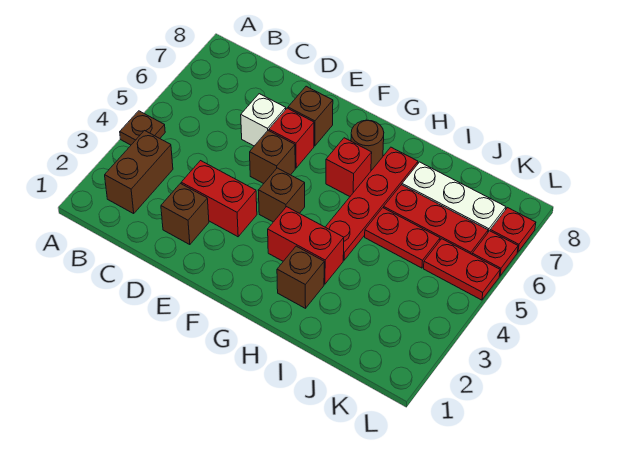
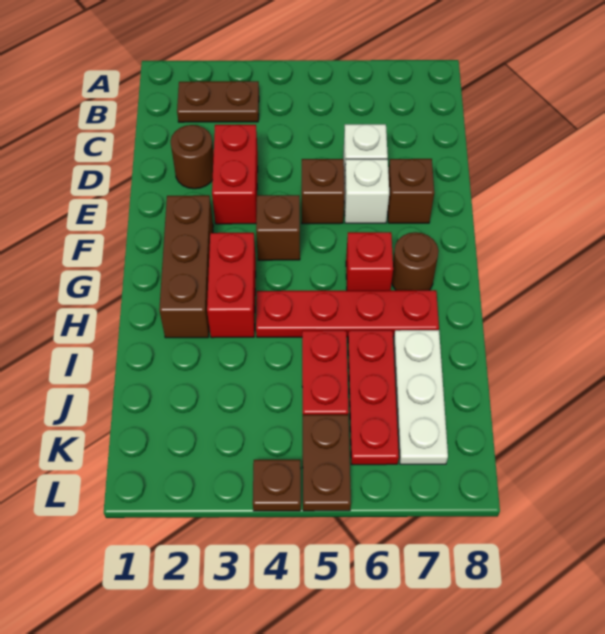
brown 1x1 plate [120,111,165,145] -> brown 1x1 plate moved to [253,460,301,511]
brown 1x2 brick [105,131,173,214] -> brown 1x2 plate [177,81,259,122]
brown 1x1 brick [161,184,209,245] -> brown 1x1 round brick [171,125,214,189]
red 1x1 brick [269,108,314,168] -> white 1x1 brick [344,159,389,223]
brown 1x1 brick [277,246,324,308] -> brown 1x3 brick [159,195,213,338]
red 1x2 plate [424,239,500,300] -> brown 1x2 plate [303,415,351,511]
red 1x1 plate [472,231,518,276] -> none
red 1x1 plate [490,208,536,252] -> none

